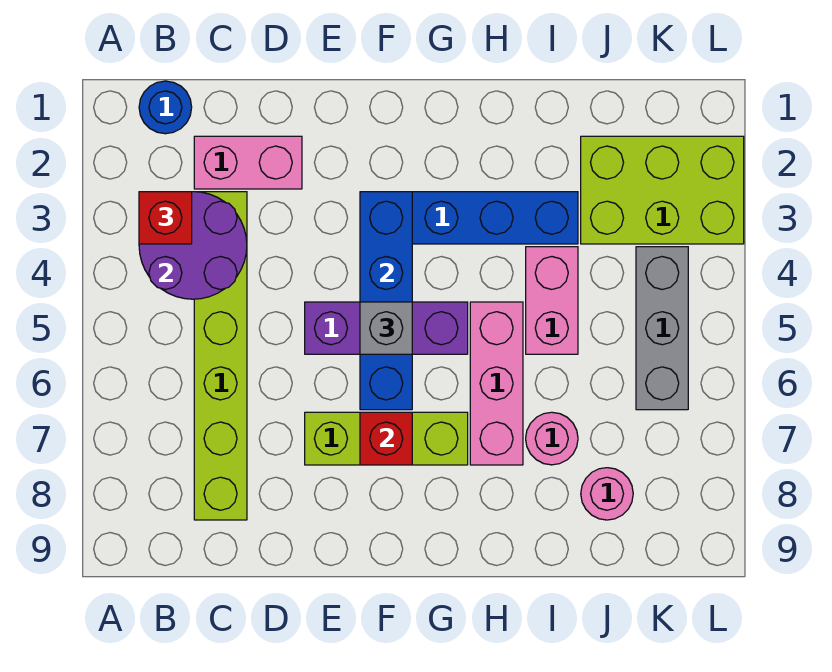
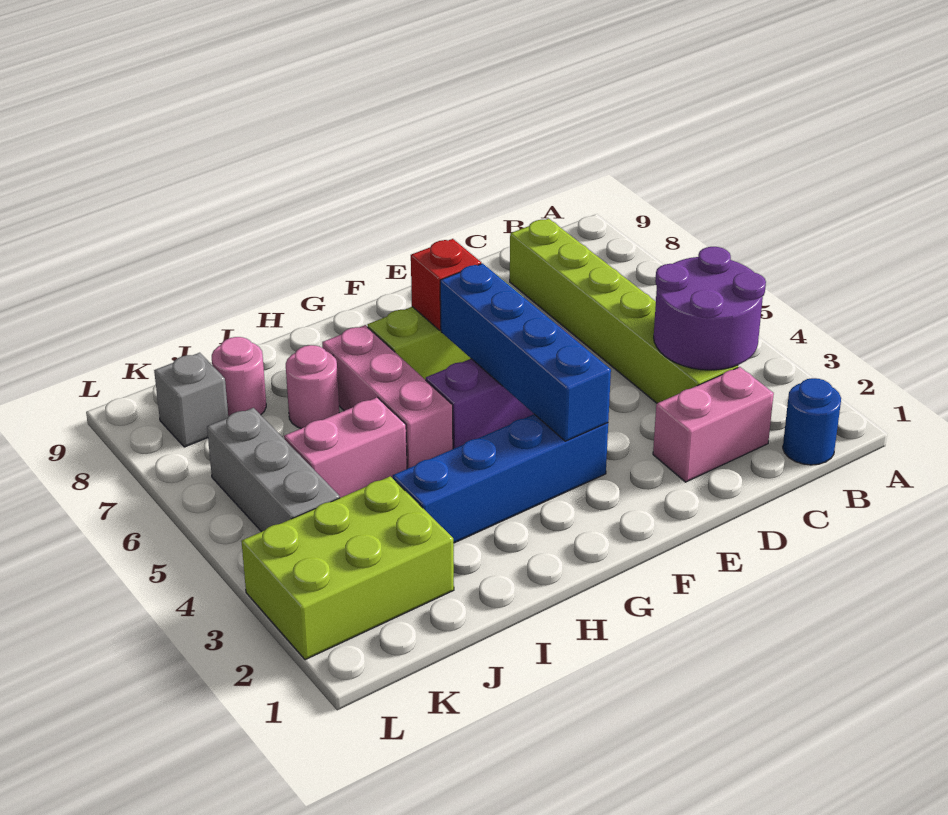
red 1x1 brick [139,192,192,244] -> none
grey 1x1 brick [360,302,412,354] -> grey 1x1 brick moved to [154,353,228,447]
pink 1x2 brick [526,247,578,354] -> pink 1x2 brick turned to [284,397,407,498]

